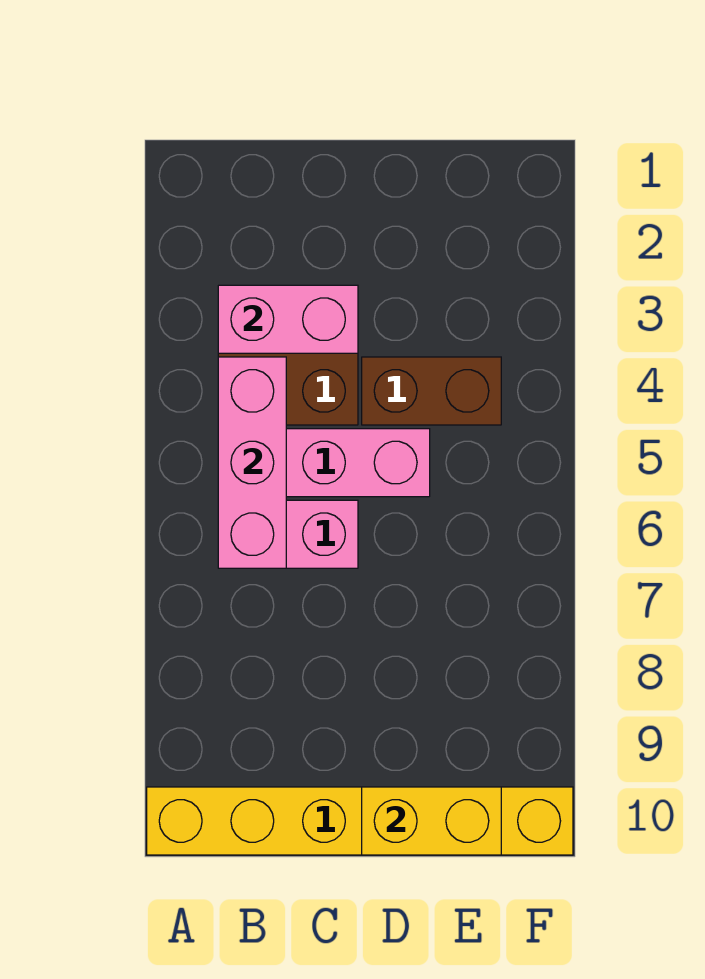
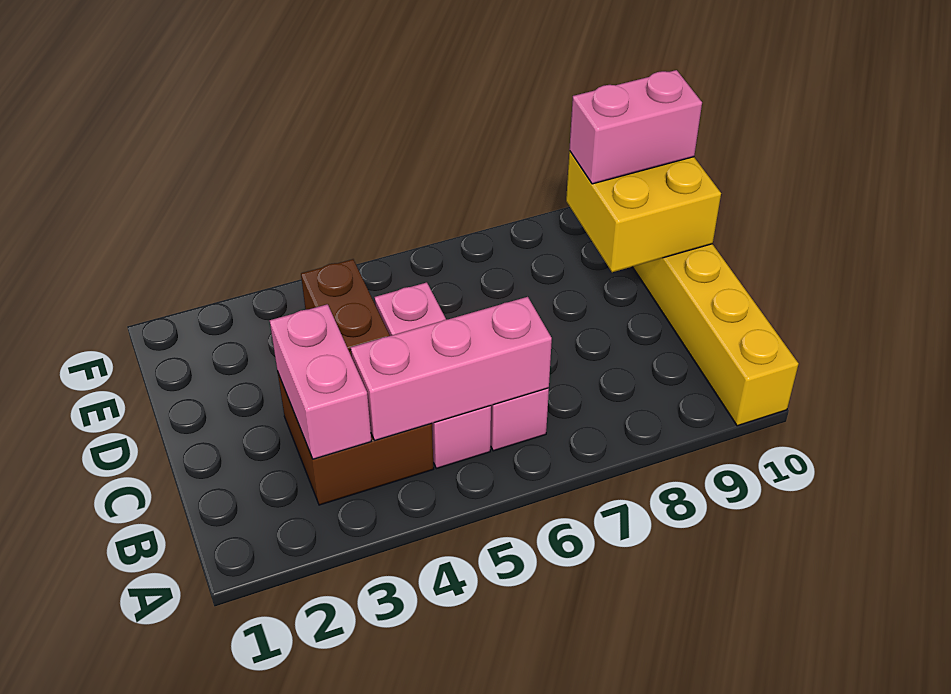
yellow 1x2 brick [362,787,501,855] -> yellow 2x2 brick [566,151,721,272]
none -> pink 1x2 brick [569,70,702,184]

